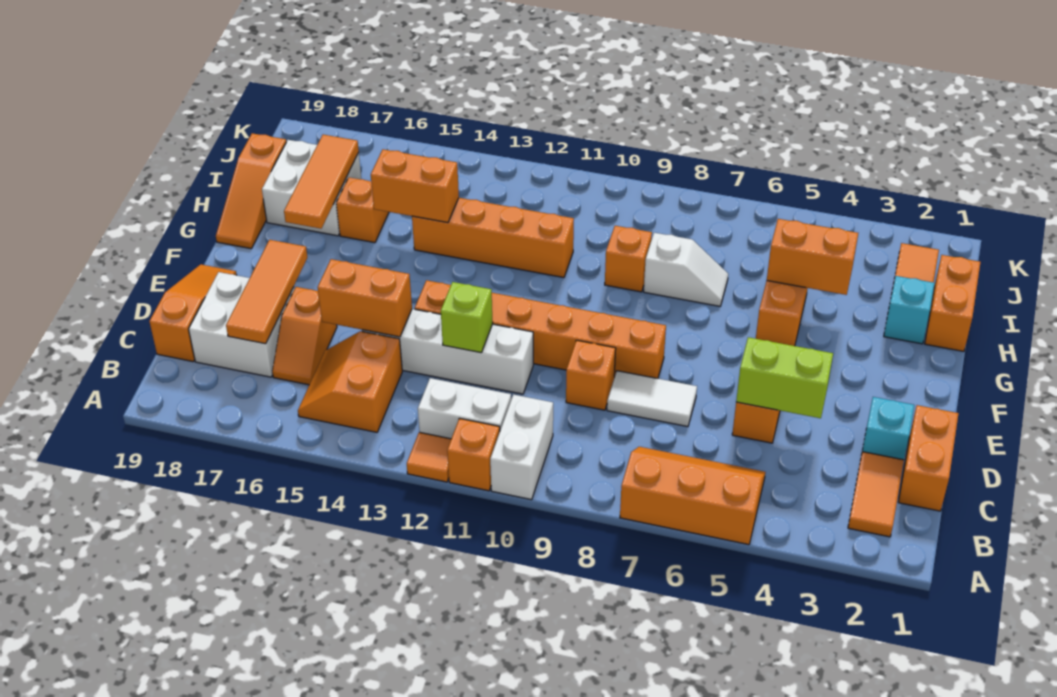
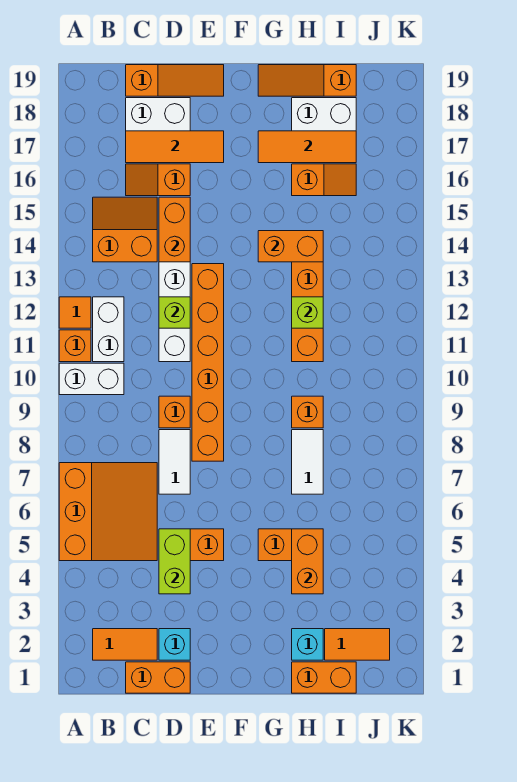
orange 2x3 slope [620,447,765,545] -> orange 3x3 slope [59,463,157,561]
white 1x2 slope [644,233,728,306] -> white 1x2 tile [292,430,323,494]
none -> lime 1x1 brick [292,297,323,328]
orange 1x2 brick [371,149,459,223] -> orange 1x2 brick turned to [258,231,323,262]

